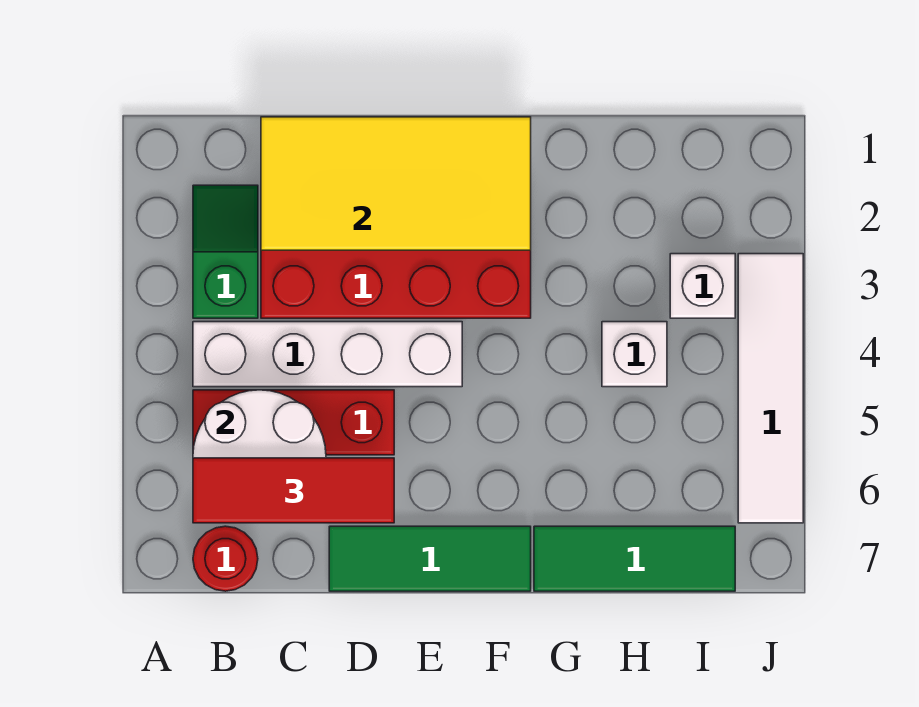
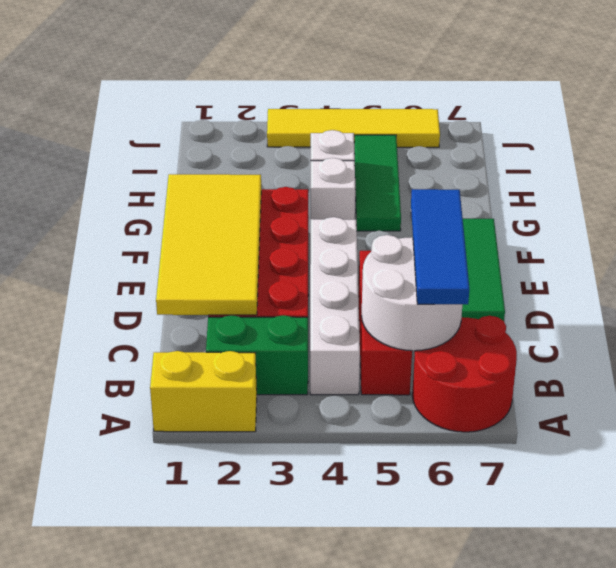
none -> yellow 1x2 brick [150,351,257,432]
green 1x2 slope [193,185,258,318] -> green 1x2 brick [206,315,308,395]
red 1x3 tile [193,458,394,523] -> blue 1x3 tile [411,189,469,304]
red 1x1 round brick [193,526,258,591] -> red 2x2 round brick [412,316,517,432]
green 1x3 tile [534,526,735,591] -> green 1x3 tile moved to [354,135,401,231]
white 1x1 brick [670,254,735,318] -> white 1x1 brick moved to [311,158,355,220]
white 1x4 tile [738,254,803,523] -> yellow 1x4 tile [267,109,440,147]

